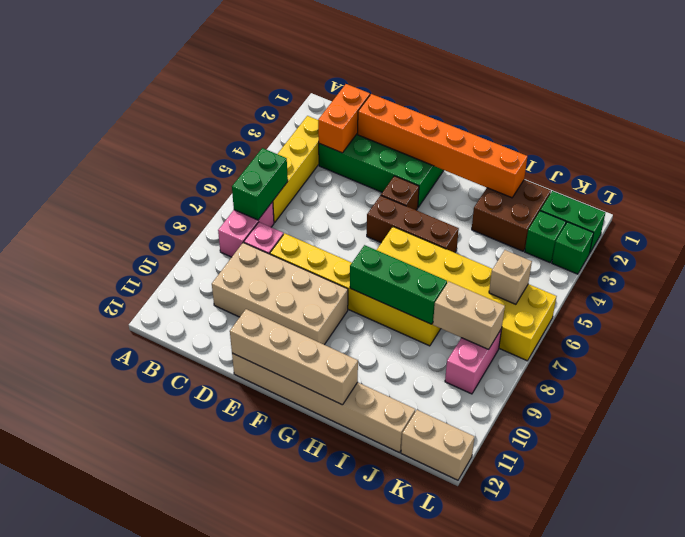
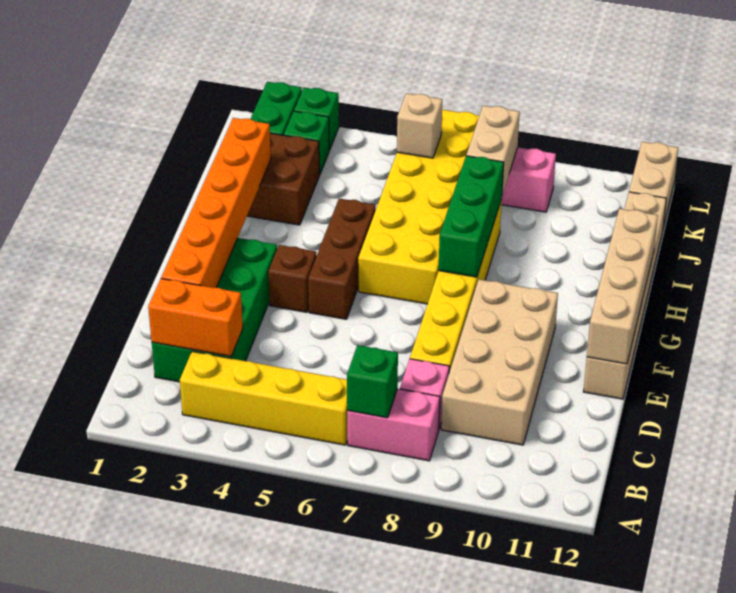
green 1x2 brick [232,148,288,220] -> green 1x1 brick [347,345,398,418]

